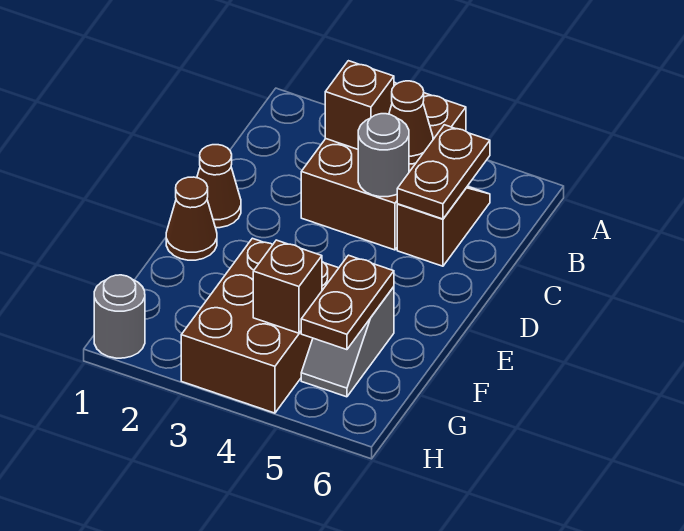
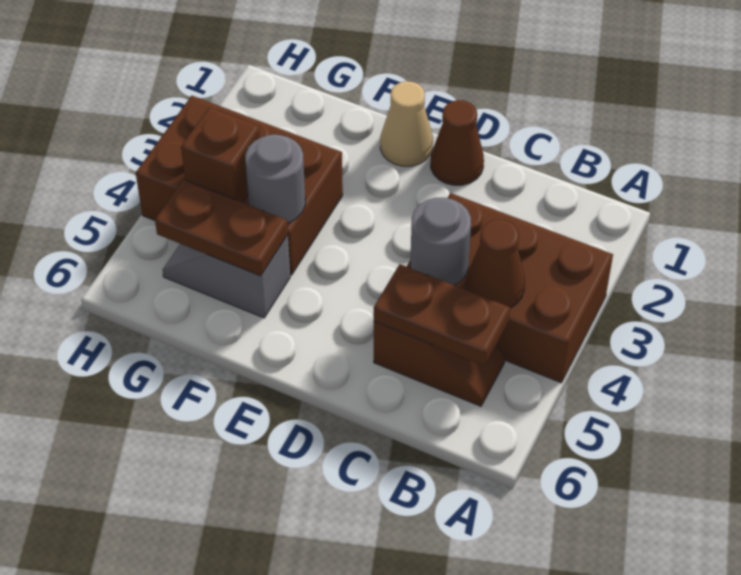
brown 1x1 brick [325,61,394,149] -> none
brown 1x1 cone [166,177,217,260] -> tan 1x1 cone [380,81,433,166]
grey 1x1 round brick [94,275,145,358] -> grey 1x1 round brick moved to [245,135,305,223]

